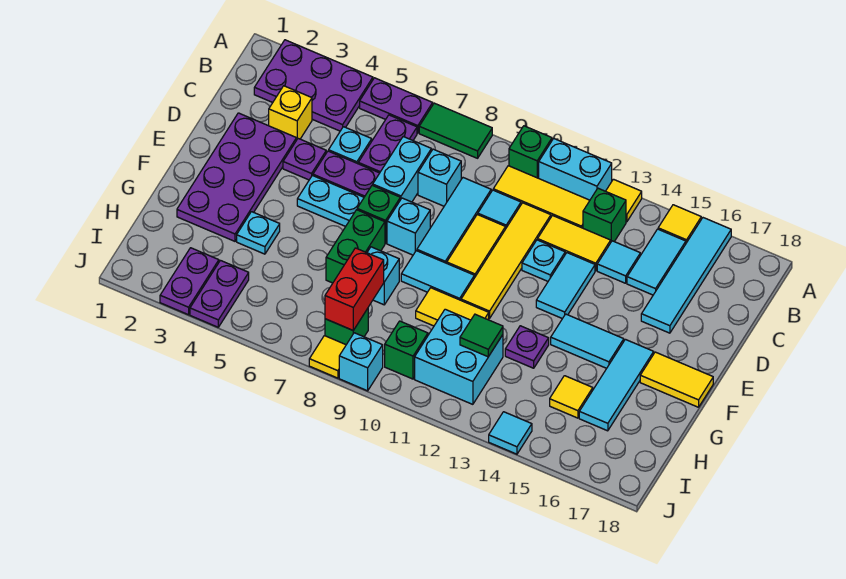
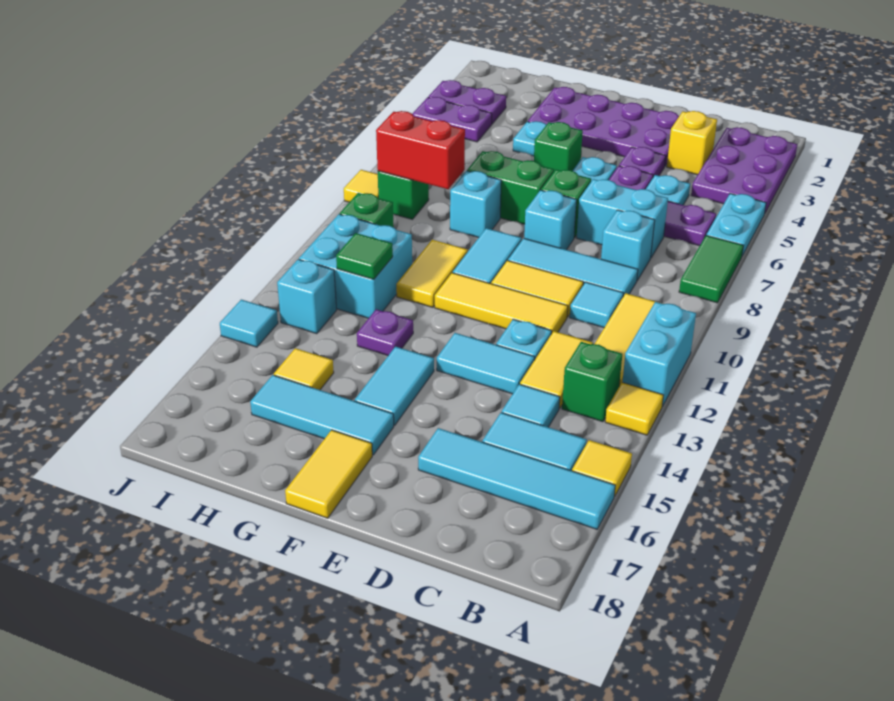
purple 1x2 plate [360,78,433,133] -> cyan 1x2 plate [706,194,766,256]
green 1x1 brick [509,126,552,178] -> green 1x1 brick moved to [534,122,583,171]
yellow 1x4 tile [461,203,551,319] -> yellow 1x3 tile [435,273,568,334]
cyan 1x1 brick [339,333,383,391] -> cyan 1x1 brick moved to [277,259,337,334]

